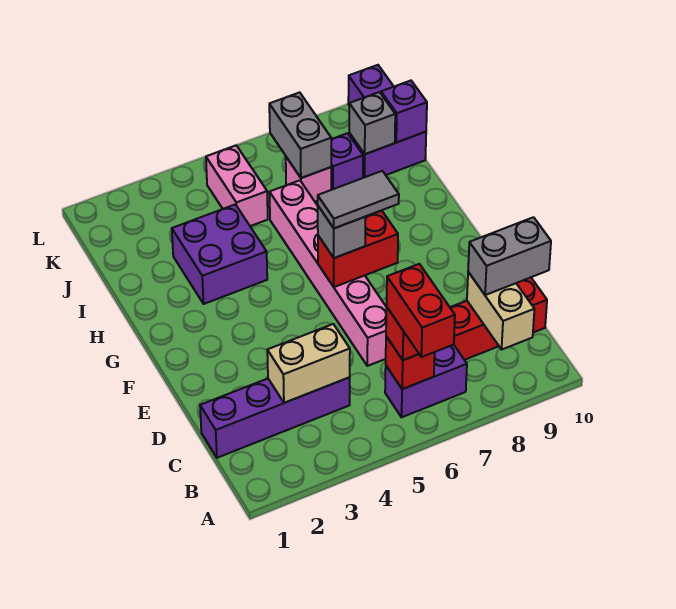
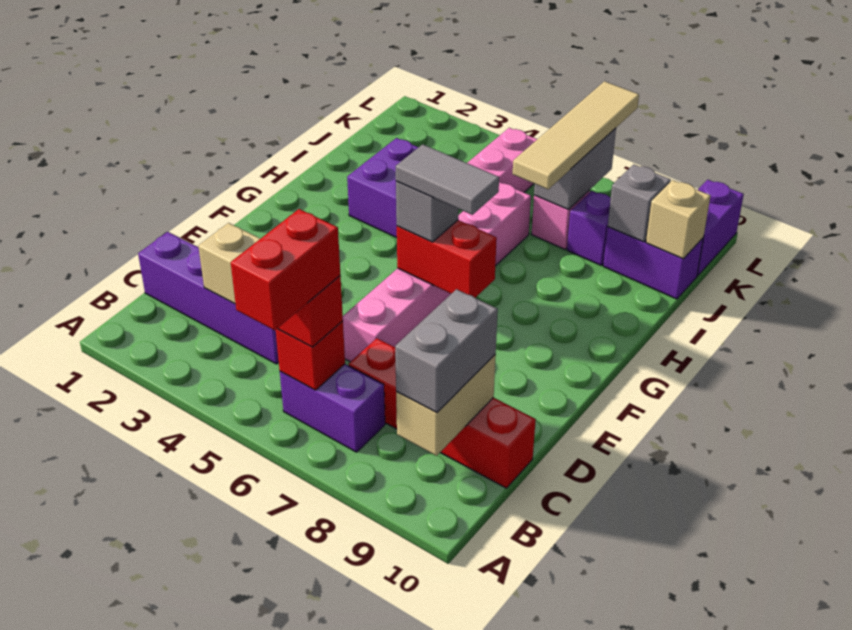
grey 1x2 brick [468,217,551,295] -> grey 1x2 brick turned to [395,289,498,412]
none -> tan 1x4 tile [513,81,639,189]
purple 1x1 brick [381,81,427,142] -> tan 1x1 brick [646,180,711,259]

